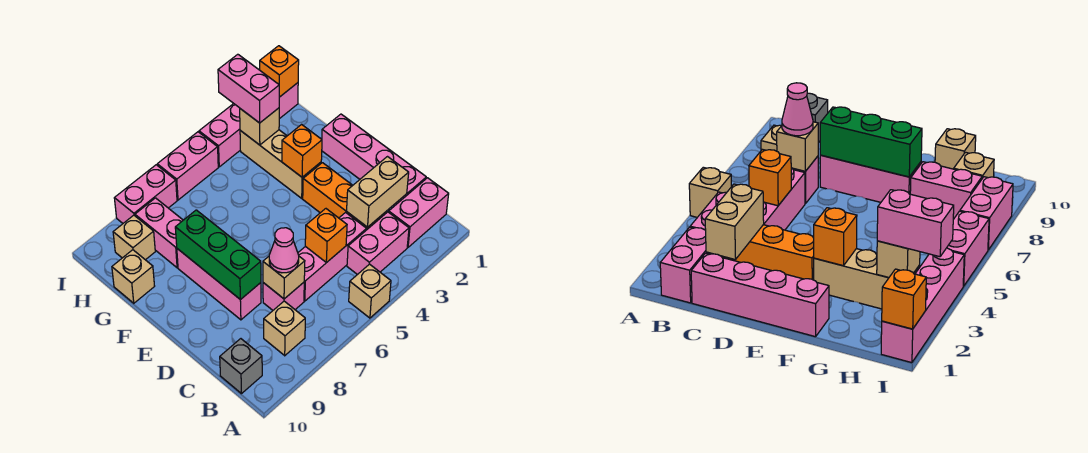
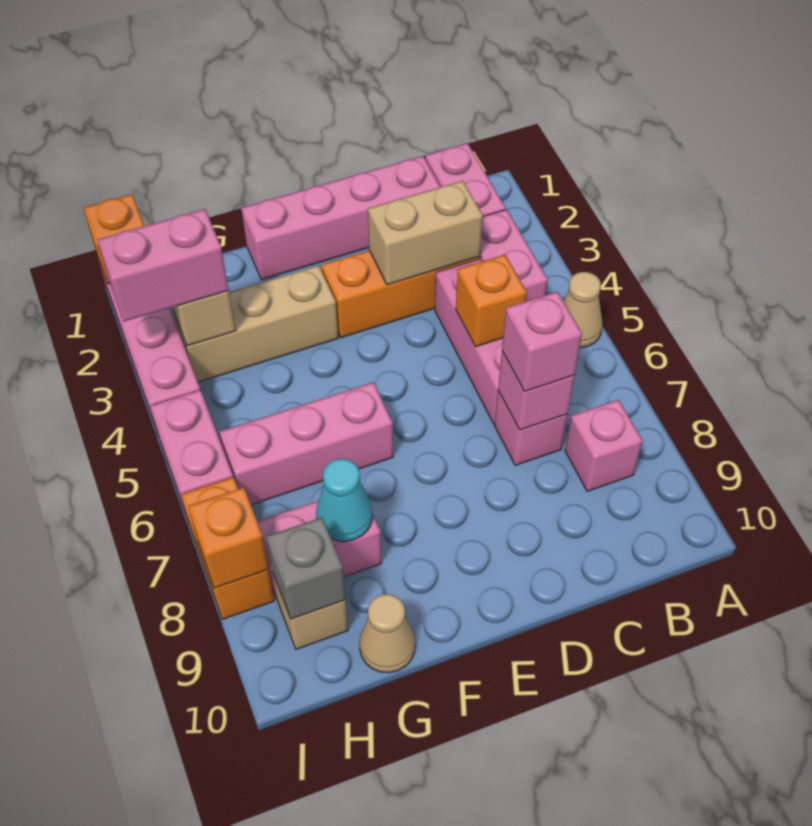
tan 1x1 brick [349,264,391,318] -> tan 1x1 cone [564,272,602,348]
tan 1x1 brick [264,301,305,356] -> pink 1x1 brick [565,400,643,491]
grey 1x1 brick [220,339,262,394] -> grey 1x1 brick moved to [266,517,345,619]
tan 1x2 brick [347,157,409,227] -> tan 1x2 brick turned to [368,181,483,285]
tan 1x1 brick [263,257,305,299] -> pink 1x1 brick [498,351,575,430]
pink 1x1 cone [269,228,299,273] -> pink 1x1 brick [502,292,582,391]
pink 1x3 brick [177,249,261,320] -> pink 1x3 brick moved to [220,382,393,505]
green 1x3 brick [175,210,261,300] -> none
orange 1x1 brick [282,125,322,177] -> orange 1x1 brick moved to [188,487,269,588]
none -> cyan 1x1 cone [316,459,372,541]
tan 1x1 brick [112,250,155,303] -> tan 1x1 cone [359,594,415,673]
pink 1x2 brick [114,165,177,223] -> orange 1x2 brick [181,477,274,619]

